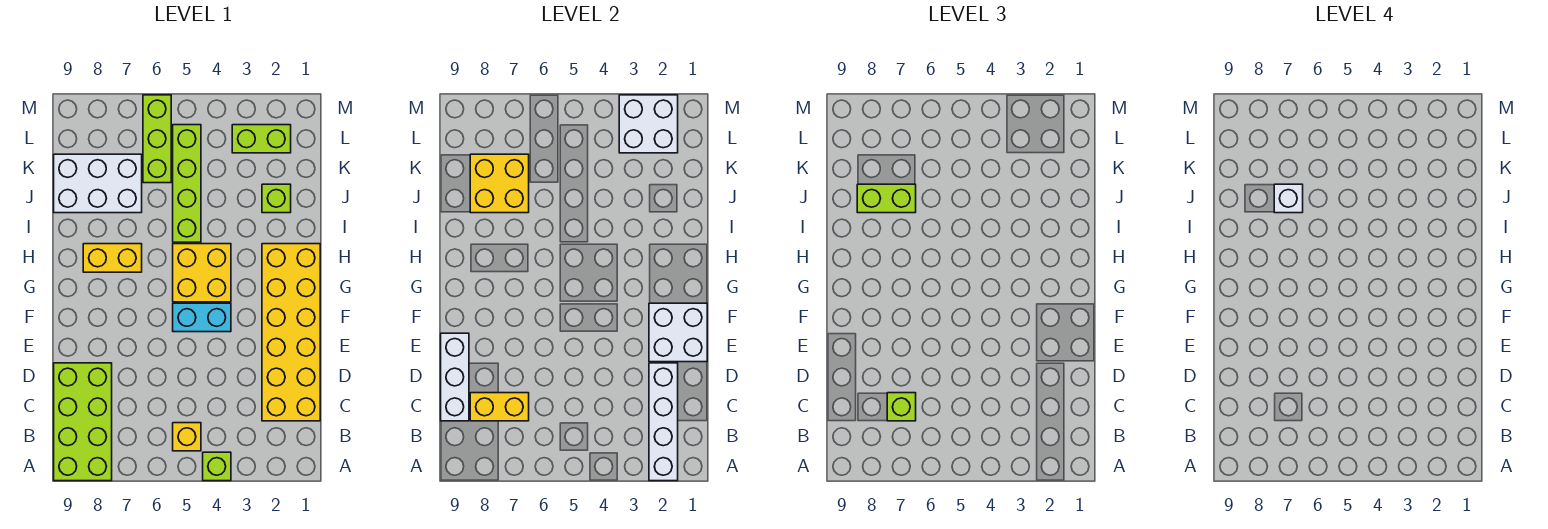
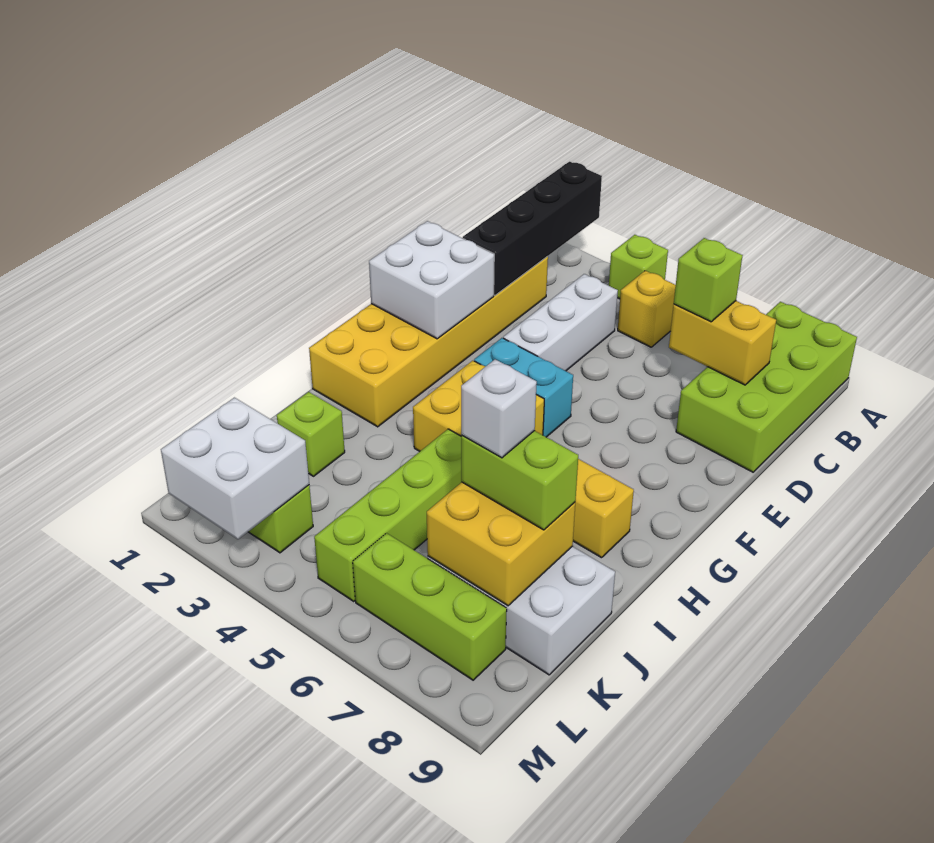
white 1x4 brick [649,363,678,481] -> black 1x4 brick [463,162,602,295]
white 1x3 brick [441,333,469,421] -> white 1x3 brick moved to [503,274,618,371]
lime 1x3 brick [143,95,171,183] -> lime 1x3 brick turned to [353,533,507,680]

